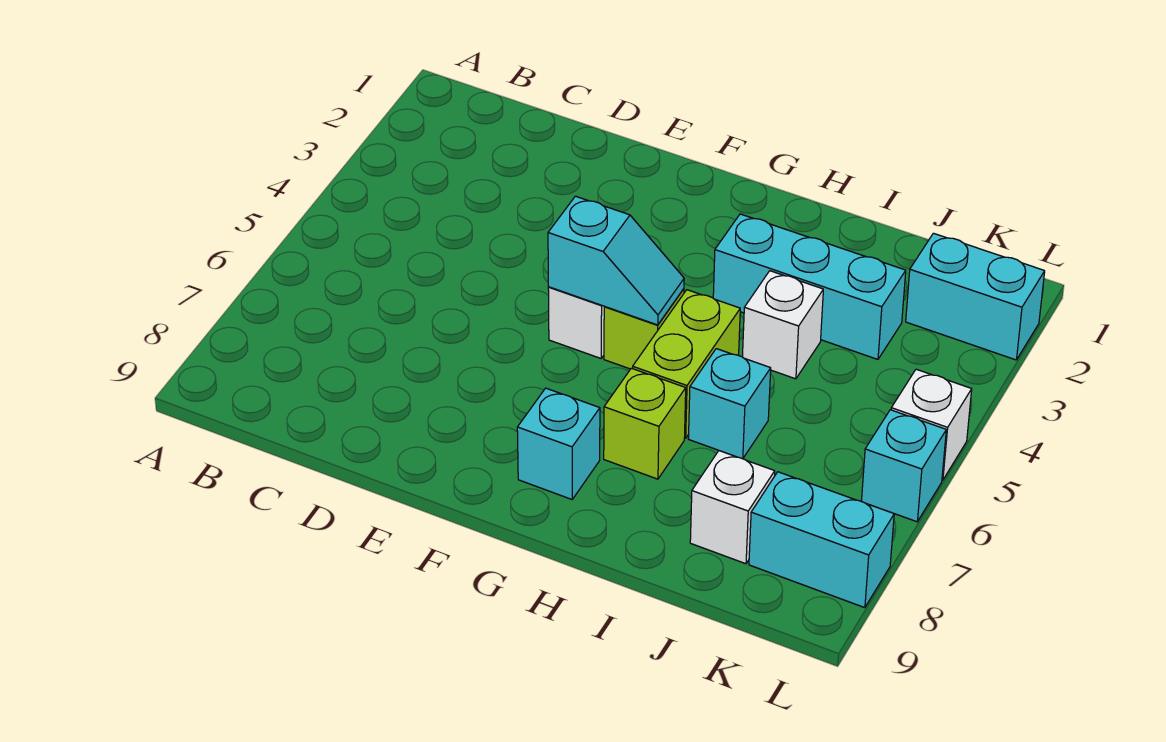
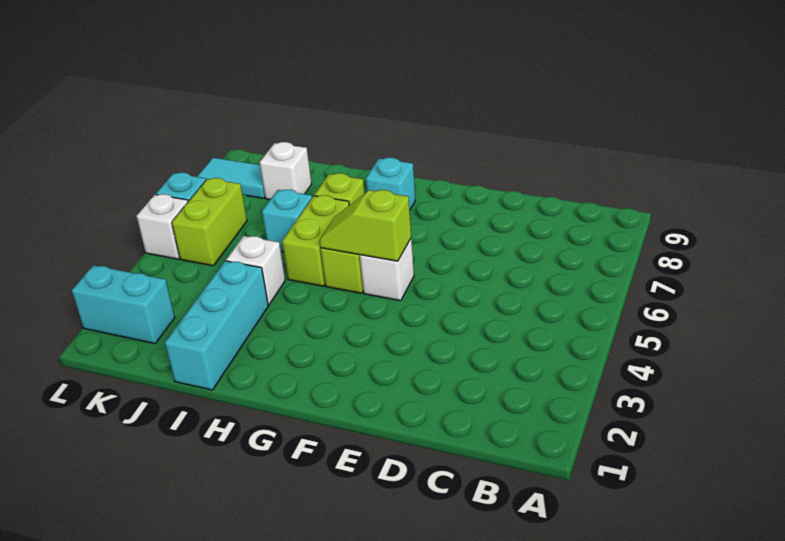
cyan 1x2 slope [548,196,684,325] -> lime 1x2 slope [319,190,411,261]
cyan 1x3 brick [713,214,906,359] -> cyan 1x3 brick turned to [165,261,268,390]
none -> lime 1x2 brick [172,178,247,266]
cyan 1x2 brick [749,472,894,608] -> cyan 1x2 tile [197,158,265,198]

